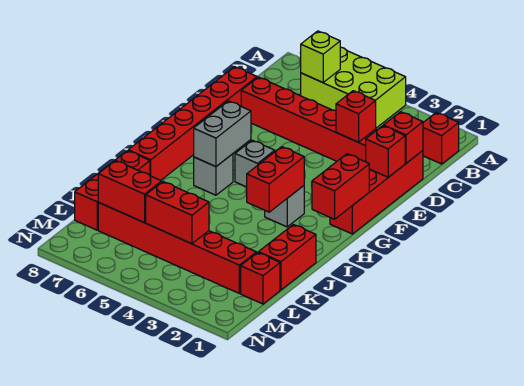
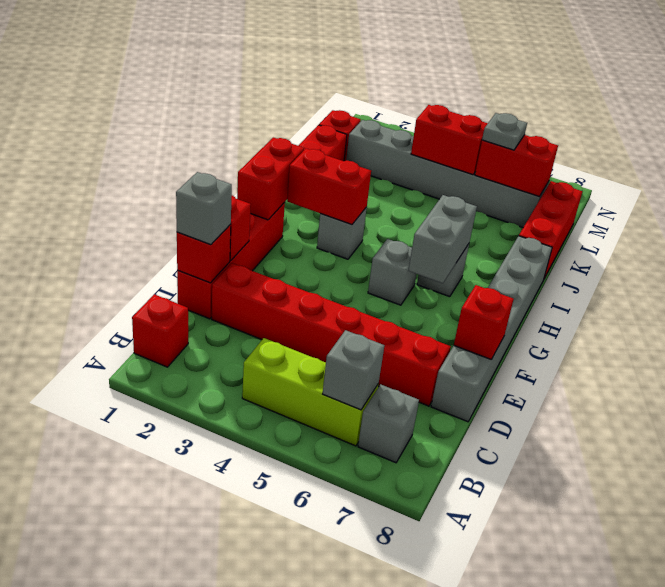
lime 2x3 brick [301,47,406,128] -> lime 1x3 brick [242,338,378,446]
lime 1x1 brick [301,31,340,82] -> grey 1x1 brick [323,330,384,410]
none -> grey 1x1 brick [358,384,419,463]
none -> grey 1x1 brick [176,172,232,245]
red 1x1 brick [336,91,376,142] -> red 1x1 brick moved to [454,285,513,359]
red 1x6 brick [128,67,257,180] -> grey 1x6 brick [431,236,552,422]
red 1x2 brick [247,147,304,212] -> red 1x2 brick turned to [287,149,371,225]
red 1x6 brick [98,202,256,293] -> grey 1x6 brick [346,120,549,227]
none -> grey 1x1 plate [482,113,527,150]

